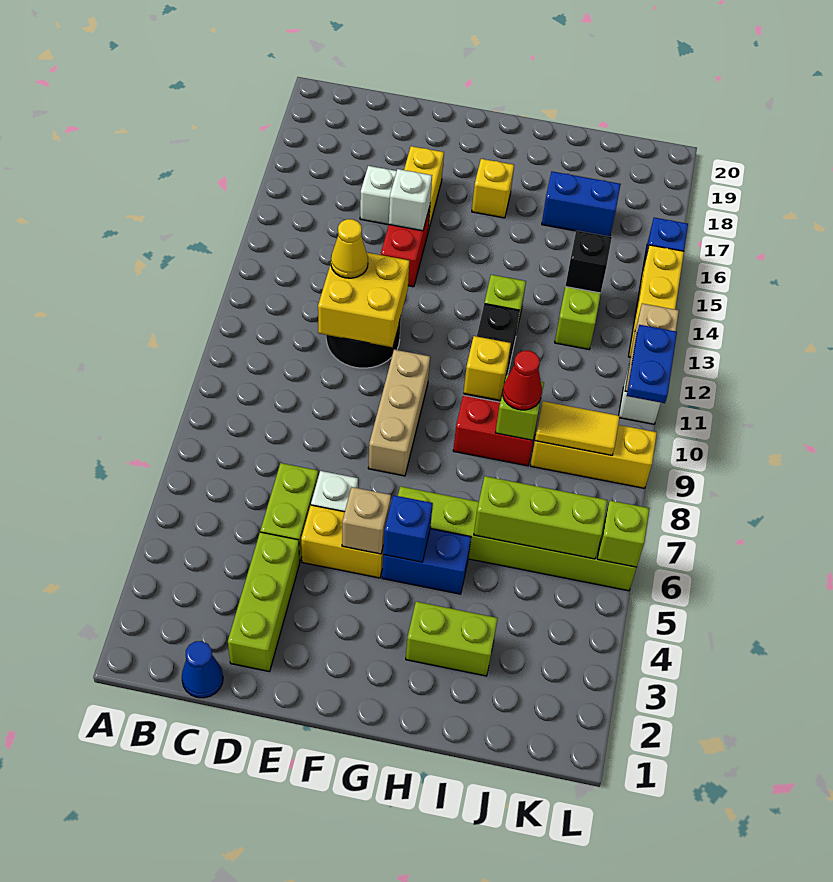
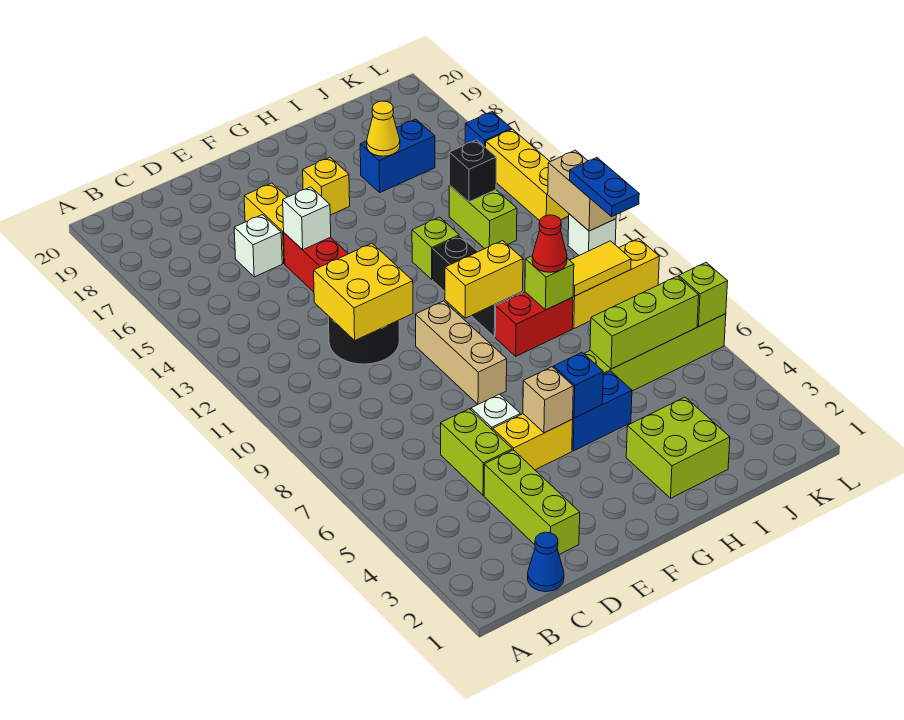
yellow 1x1 cone [331,219,368,278] -> yellow 1x1 cone moved to [367,101,400,156]
lime 1x2 brick [406,602,498,676] -> lime 2x2 brick [626,397,730,498]
yellow 1x1 brick [463,336,511,400] -> yellow 1x2 brick [445,241,523,318]

